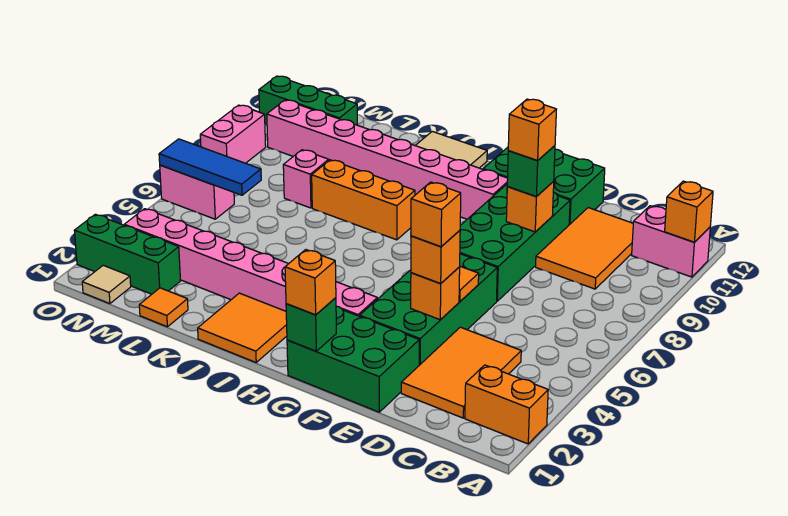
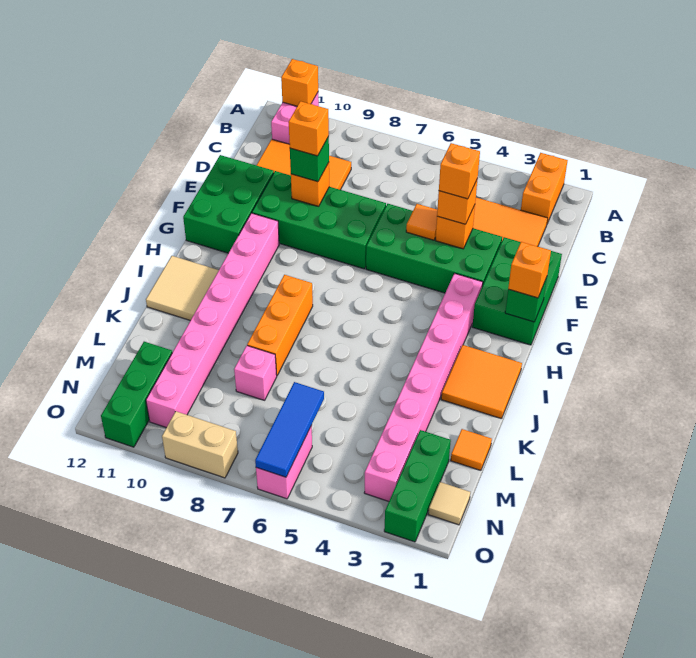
pink 1x2 brick [200,105,266,163] -> tan 1x2 brick [162,411,238,478]

